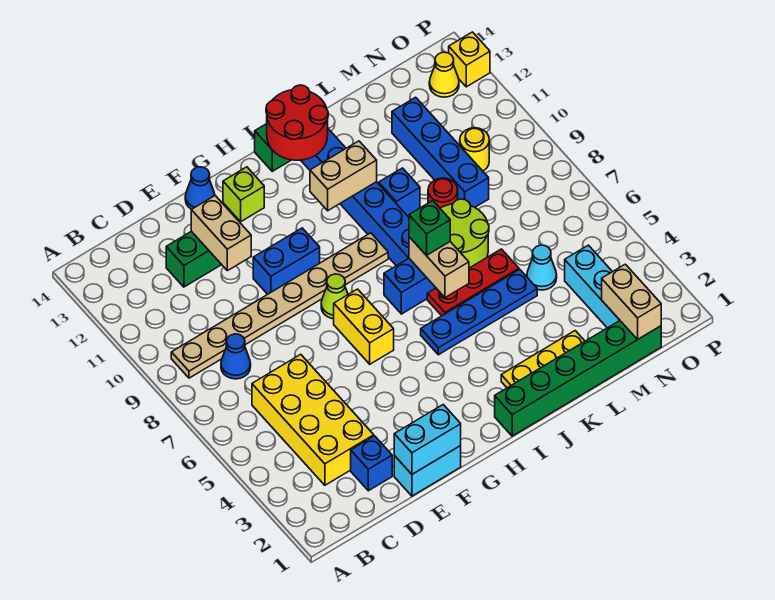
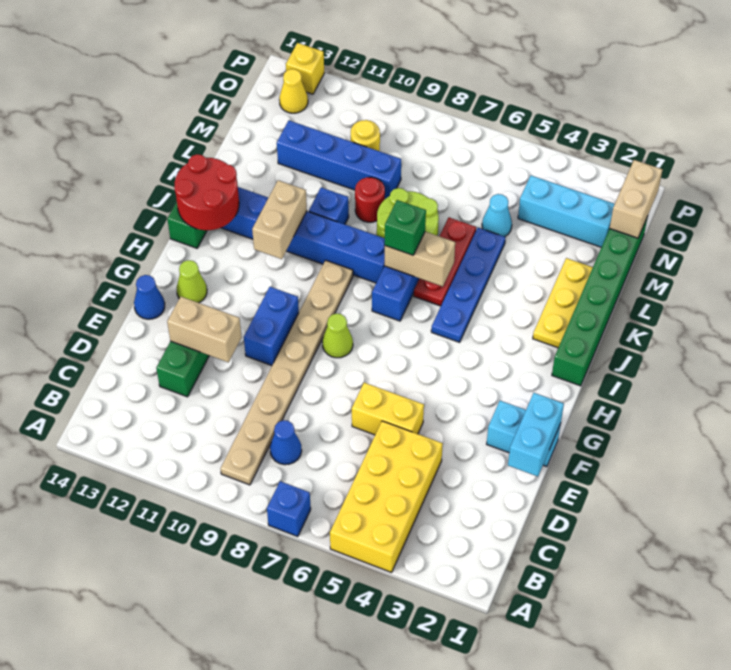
yellow 2x4 brick [252,354,374,485] -> yellow 2x4 brick turned to [330,421,443,572]
blue 1x1 brick [351,436,392,491] -> blue 1x1 brick moved to [267,481,311,537]
cyan 1x2 brick [394,446,461,496] -> cyan 1x2 brick turned to [487,401,561,467]
yellow 1x2 brick [334,289,394,364] -> yellow 1x2 brick moved to [352,383,424,435]
lime 1x1 brick [223,167,264,222] -> lime 1x1 cone [177,260,207,303]
tan 1x2 brick [602,264,661,339] -> tan 1x2 brick turned to [610,160,663,238]

